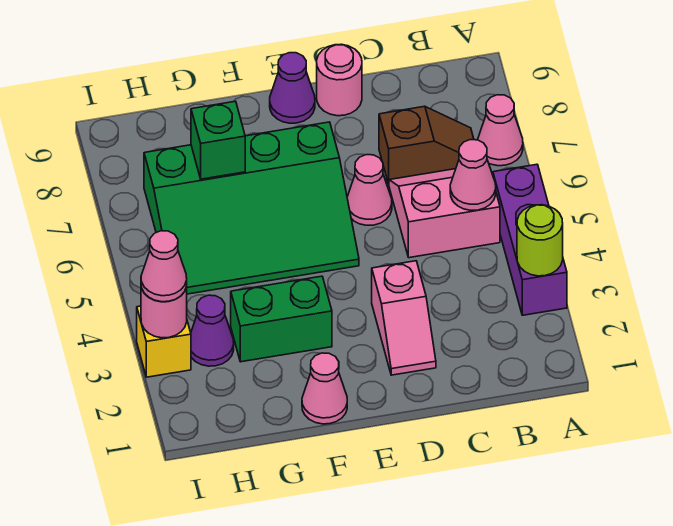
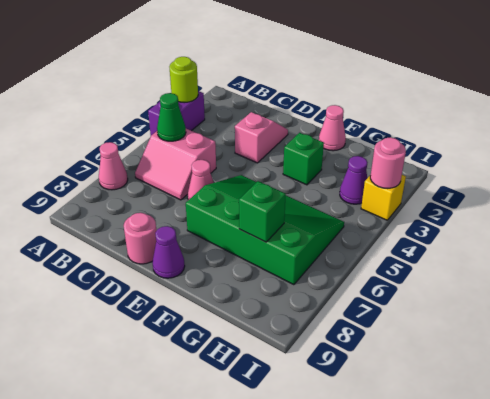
purple 1x3 brick [493,164,567,315] -> purple 1x2 brick [148,91,205,135]
pink 1x1 cone [450,140,496,210] -> green 1x1 cone [157,93,186,141]
brown 1x2 slope [379,106,474,184] -> none
green 1x2 brick [231,276,332,362] -> green 1x1 brick [283,133,324,185]
pink 1x1 cone [141,231,187,302] -> none

